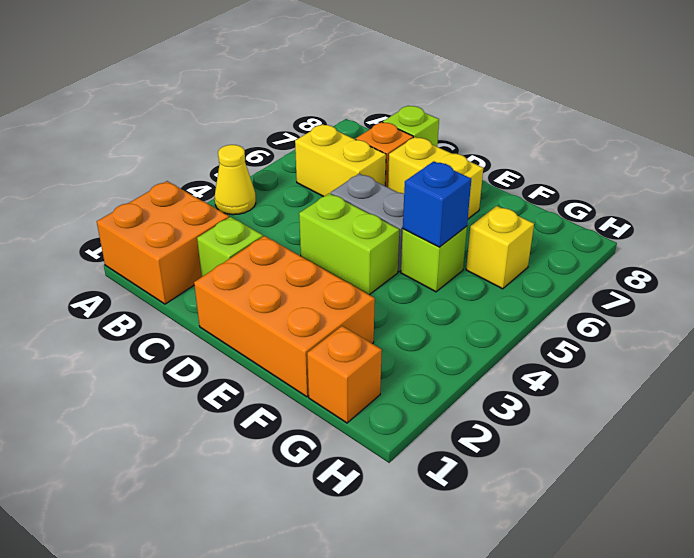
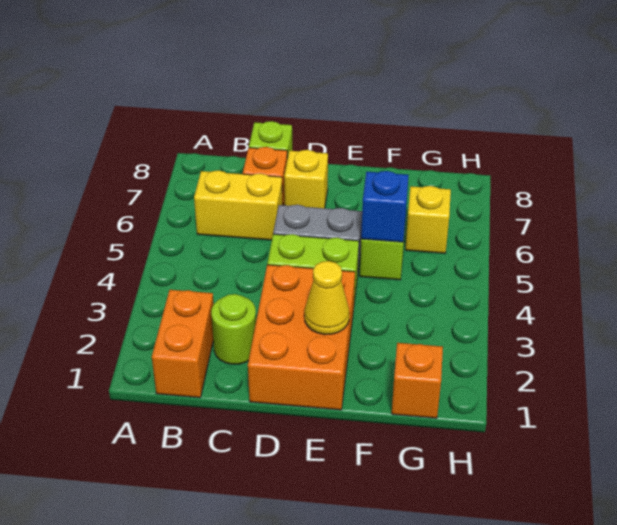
orange 2x2 brick [97,181,229,304] -> orange 1x2 brick [152,290,214,398]
yellow 1x1 cone [215,145,256,215] -> yellow 1x1 cone moved to [304,261,349,335]
lime 1x1 brick [197,217,263,277] -> lime 1x1 round brick [211,294,256,364]
orange 2x3 brick [194,236,375,397] -> orange 2x3 brick turned to [248,265,355,410]
yellow 1x2 brick [388,137,483,219] -> yellow 1x1 brick [284,150,328,208]

